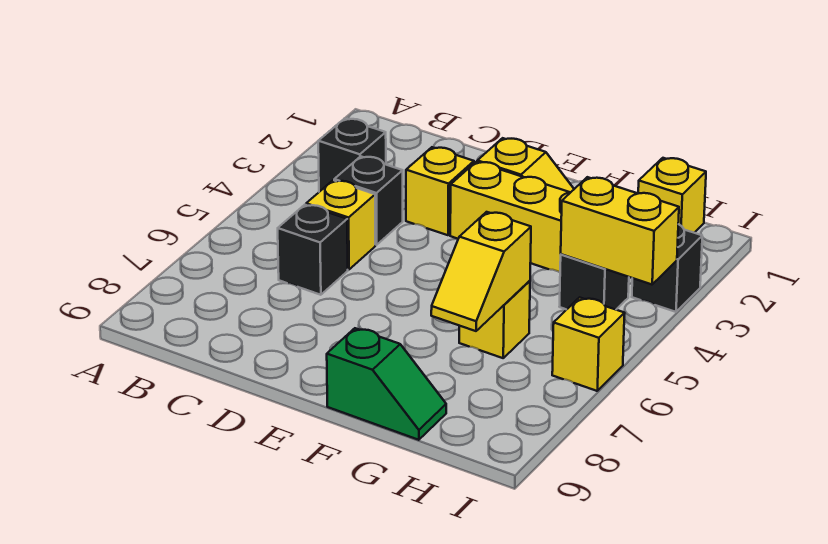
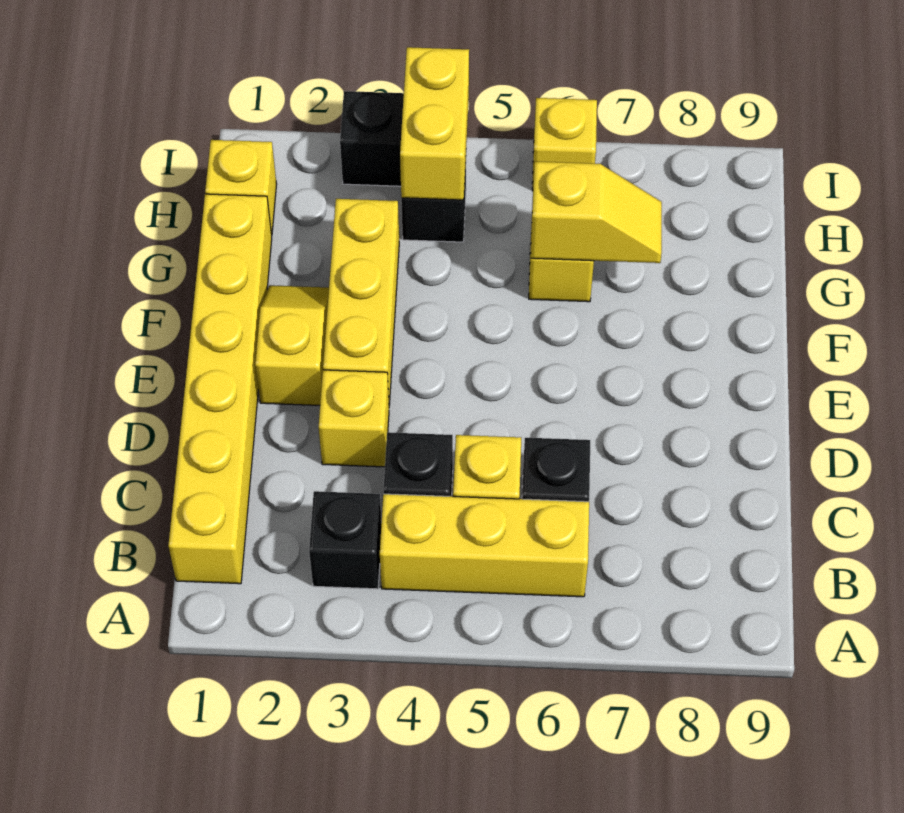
none -> yellow 1x6 brick [168,194,272,584]
none -> yellow 1x3 brick [380,494,589,597]
green 1x2 slope [327,328,446,440] -> none

